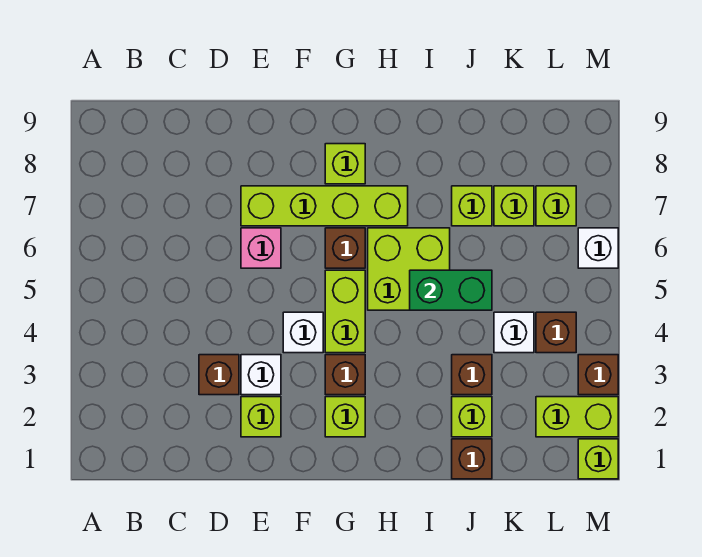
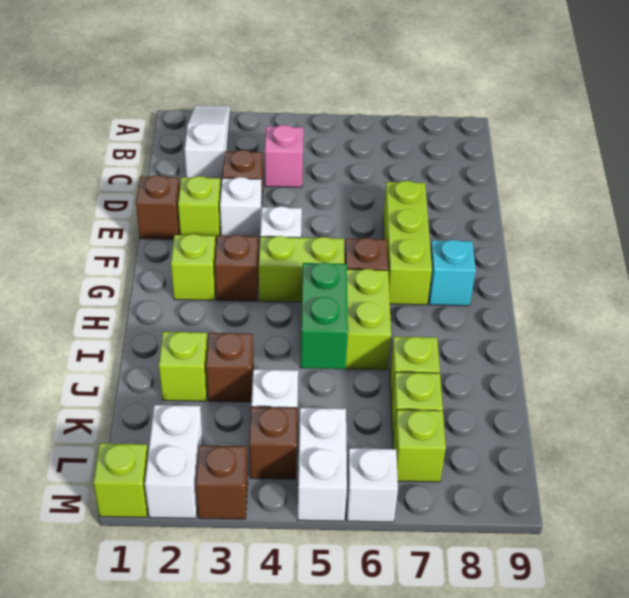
none -> white 1x3 slope [184,105,230,186]
pink 1x1 brick [241,228,281,268] -> pink 1x1 brick moved to [265,125,303,187]
lime 1x4 brick [241,186,408,226] -> lime 1x3 brick [383,181,432,305]
lime 1x1 brick [325,144,365,184] -> cyan 1x1 brick [429,240,476,306]
brown 1x1 brick [452,439,492,479] -> brown 1x1 brick moved to [136,175,180,239]
lime 1x2 brick [536,397,618,437] -> white 1x2 brick [145,405,203,518]
none -> white 1x2 brick [297,408,347,521]

